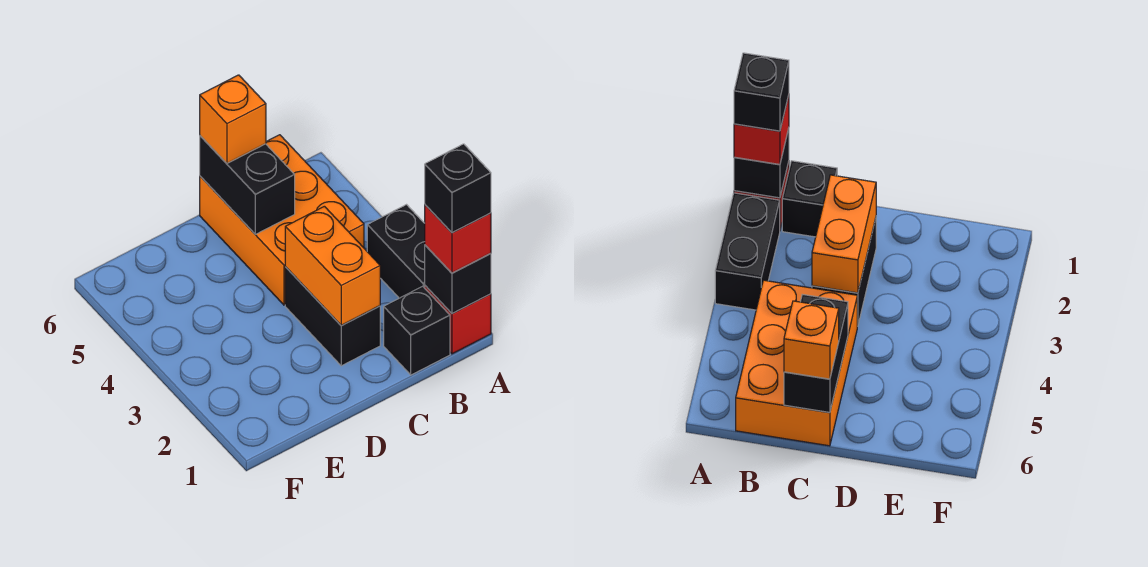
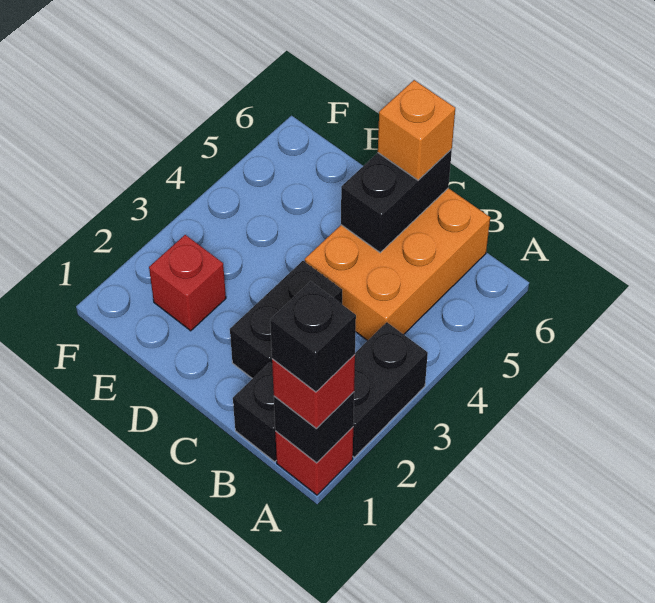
orange 1x2 brick [285,206,380,325] -> none
none -> red 1x1 brick [149,235,226,331]

